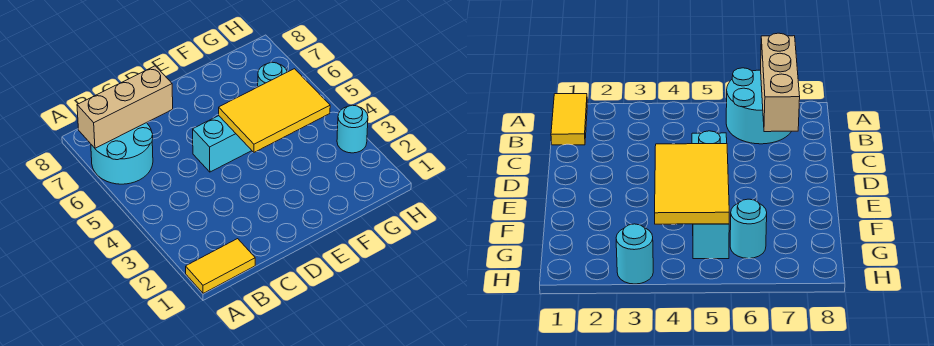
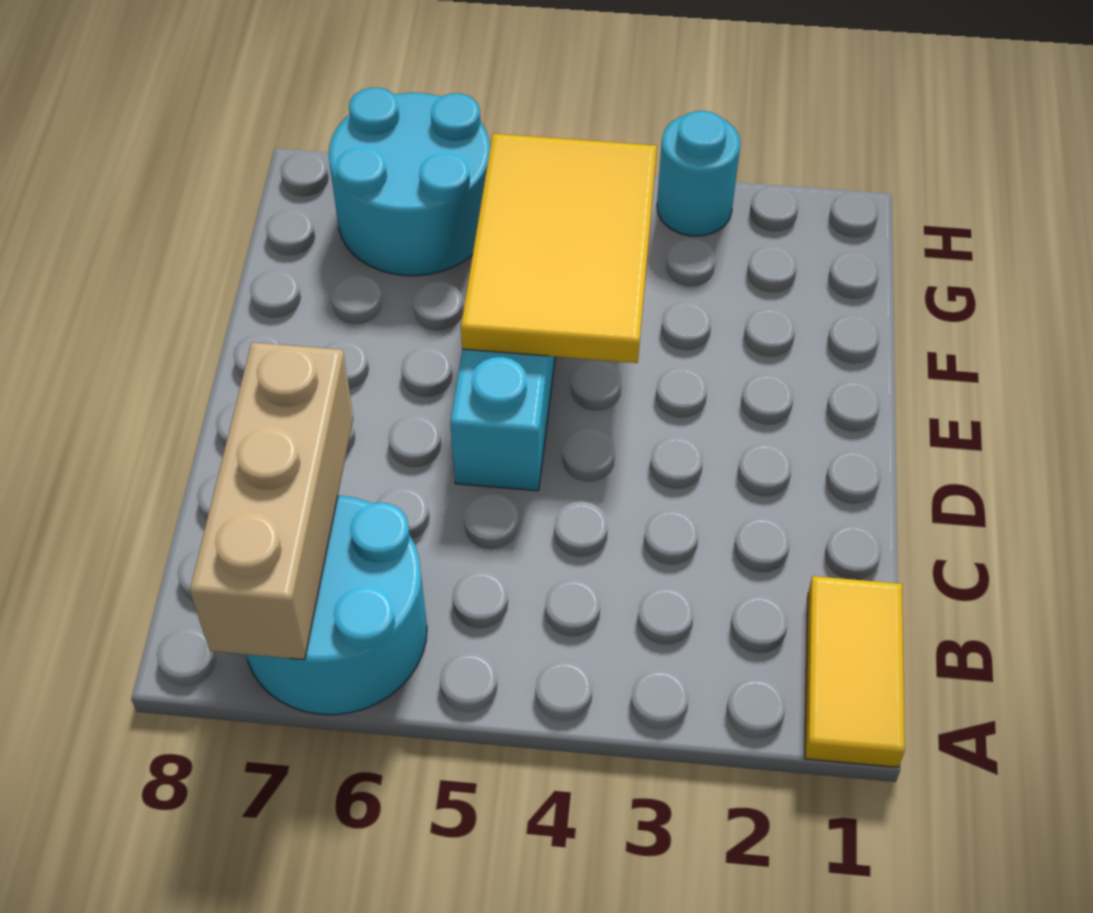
cyan 1x1 round brick [258,62,287,87] -> cyan 2x2 round brick [329,88,490,276]

